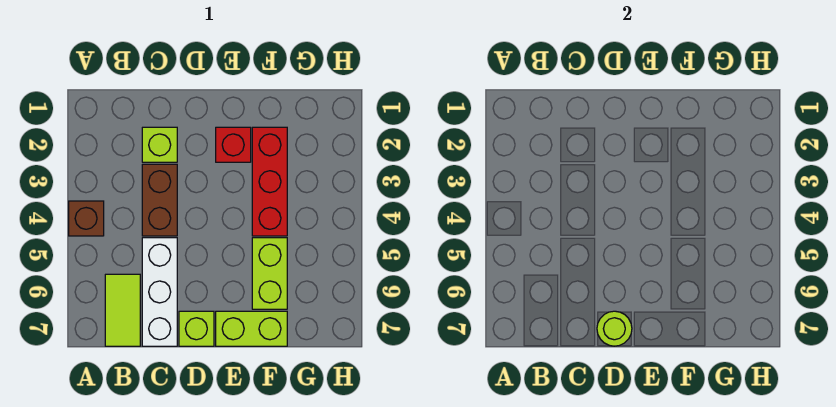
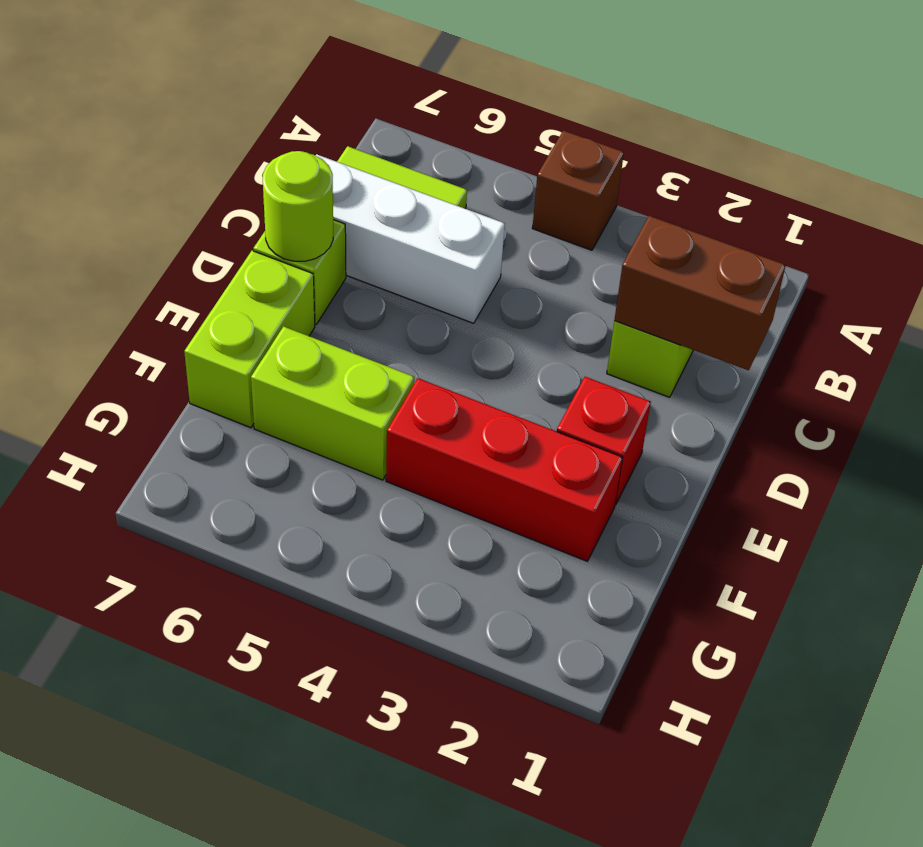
brown 1x2 brick [142,164,177,236] -> brown 1x2 brick moved to [614,216,786,370]

